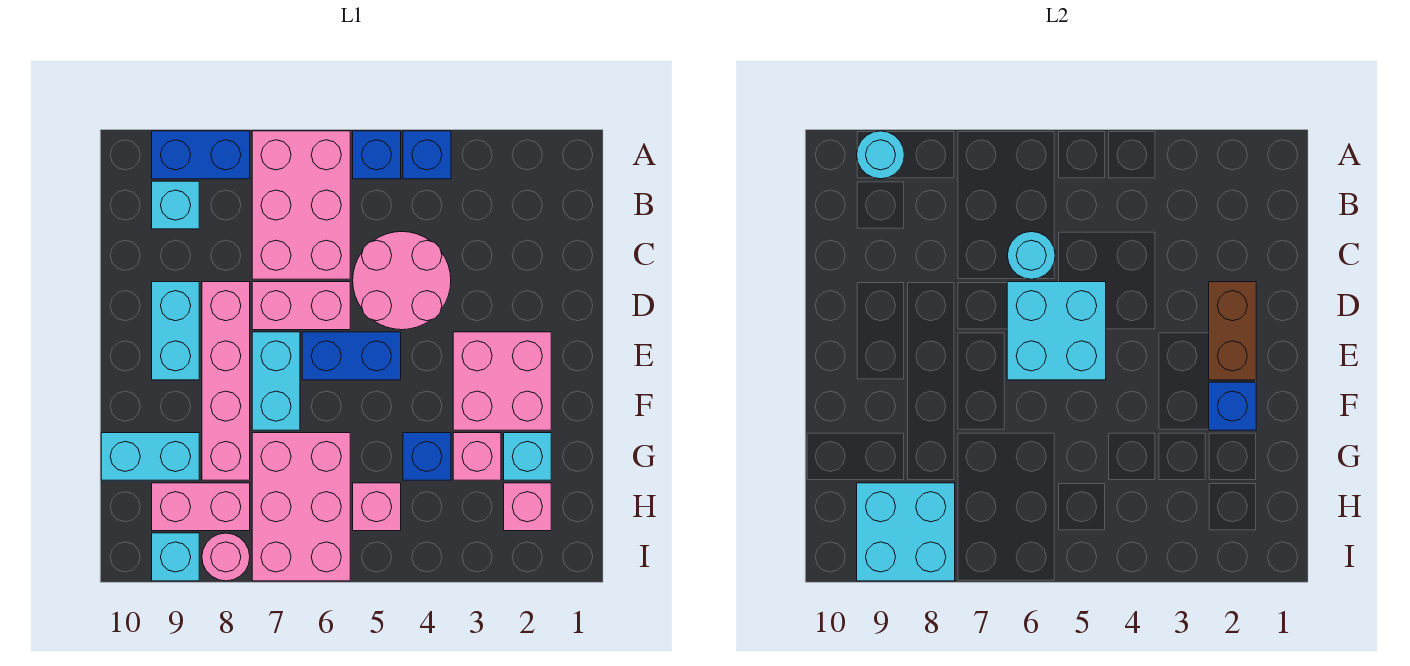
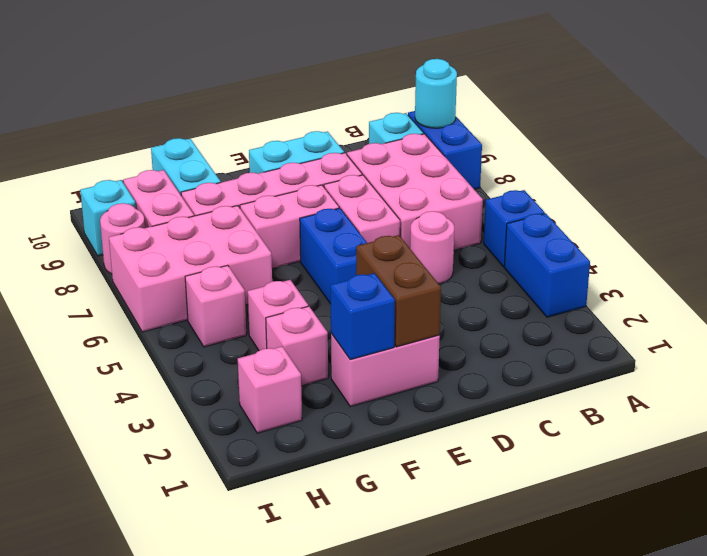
blue 1x1 brick [403,131,451,179] -> blue 1x2 brick [504,213,590,317]
pink 2x3 brick [252,131,350,279] -> pink 2x3 brick turned to [347,134,483,250]
pink 2x2 round brick [353,232,451,330] -> pink 1x1 round brick [410,211,454,284]
cyan 1x1 round brick [1007,232,1055,279] -> none
brown 1x2 brick [1209,282,1256,380] -> brown 1x2 brick turned to [356,235,441,347]
cyan 2x2 brick [1007,282,1106,380] -> none
pink 2x2 brick [453,332,551,430] -> pink 1x2 brick [331,334,440,407]
cyan 1x2 brick [252,332,300,430] -> pink 1x2 brick [240,185,339,269]
cyan 1x1 brick [504,433,551,480] -> none
blue 1x1 brick [403,433,451,480] -> pink 1x1 brick [248,280,308,351]
cyan 2x2 brick [857,483,955,581] -> none

